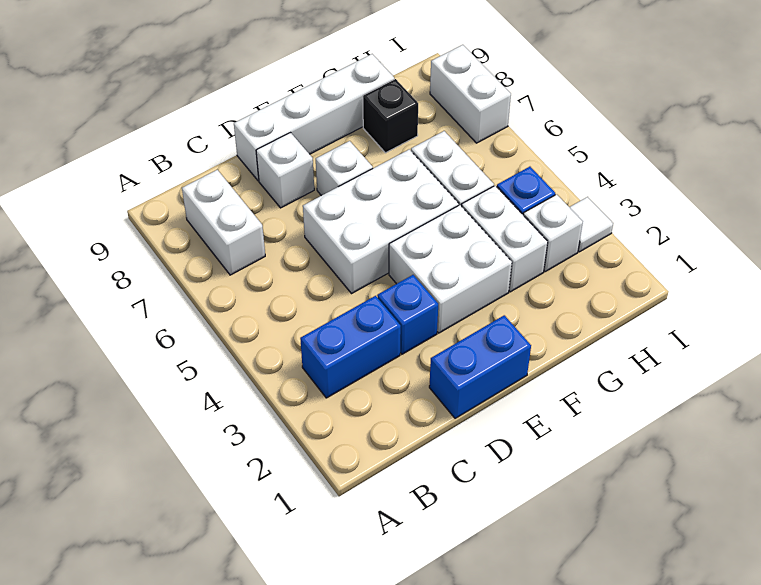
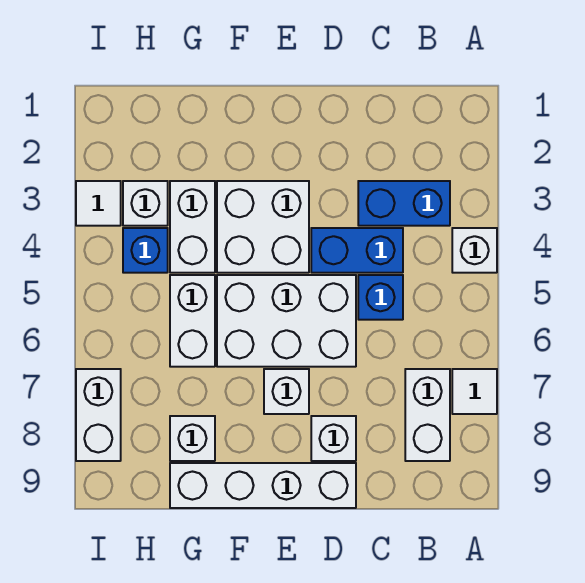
none -> white 1x1 brick [452,228,497,273]
none -> white 1x1 tile [452,369,497,414]
blue 1x2 brick [429,315,531,418] -> blue 1x2 brick moved to [311,228,403,273]
blue 1x1 brick [377,275,438,354] -> blue 1x1 brick moved to [358,275,403,320]
black 1x1 brick [363,79,418,153] -> white 1x1 brick [170,416,215,461]

